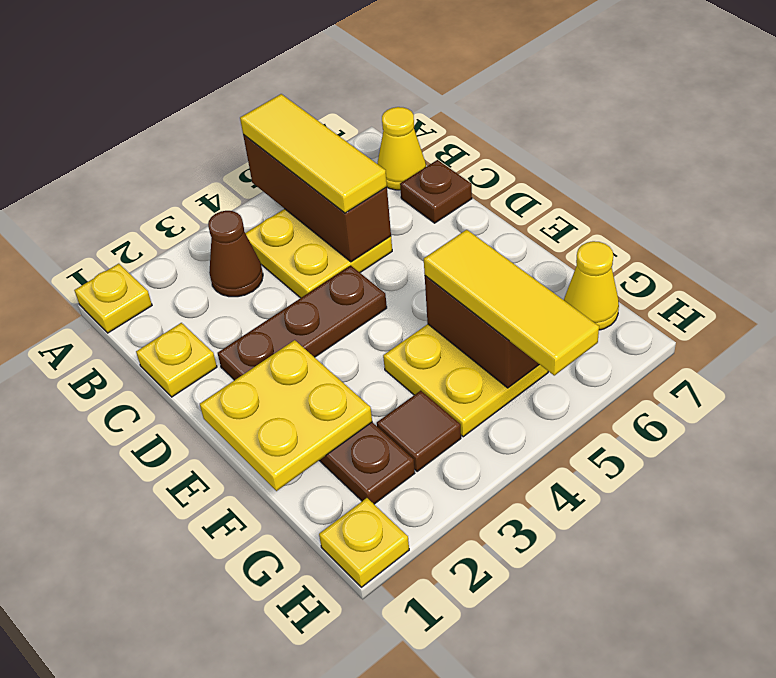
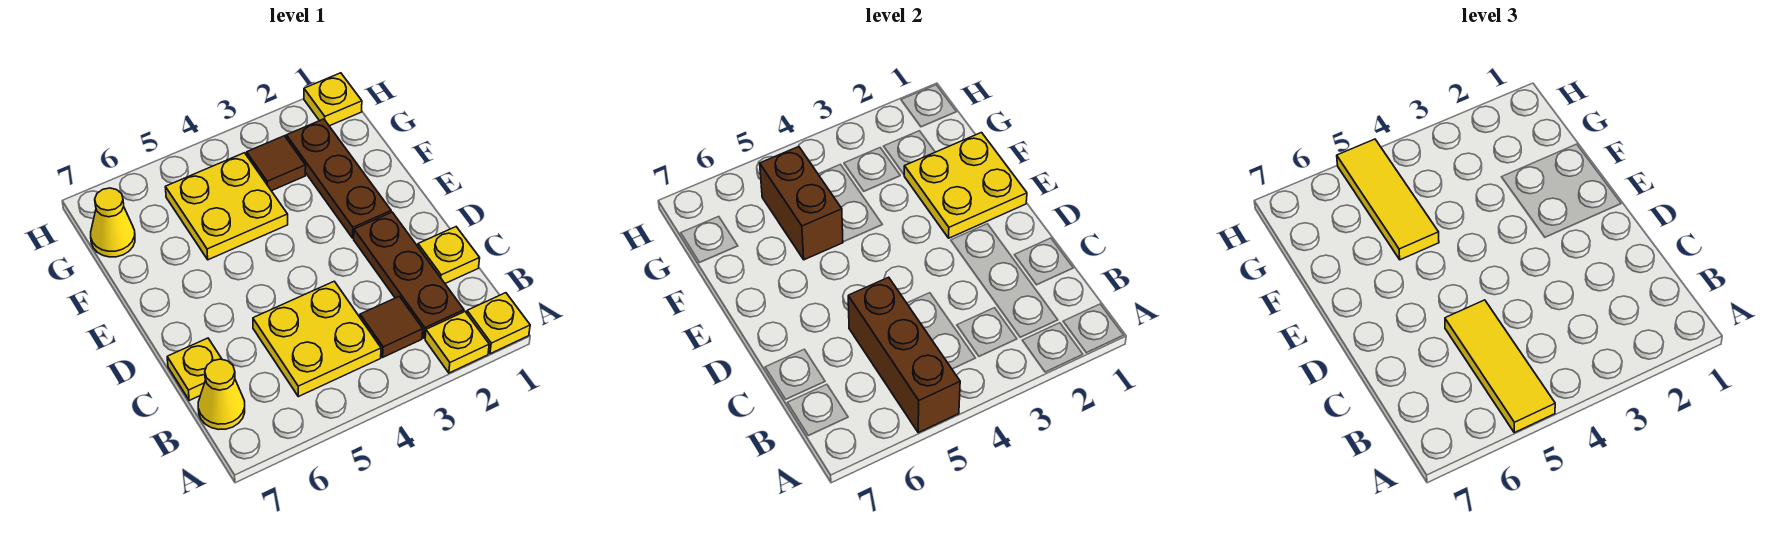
none -> yellow 1x1 plate [425,312,489,373]
brown 1x1 cone [208,211,263,297] -> brown 1x1 tile [360,296,423,357]
brown 1x1 plate [400,160,472,223] -> yellow 1x1 plate [167,338,222,400]
brown 1x3 plate [218,265,387,380] -> brown 1x3 plate turned to [354,212,464,338]

